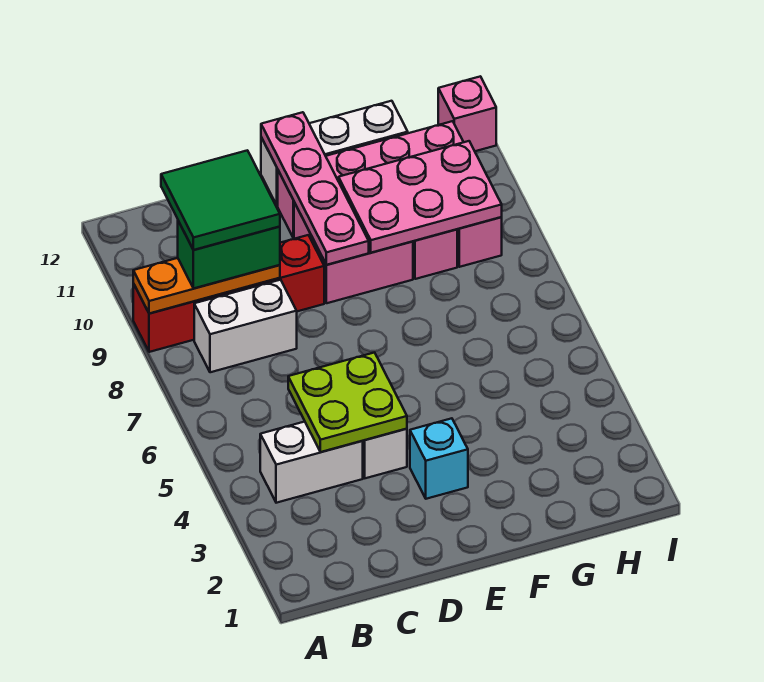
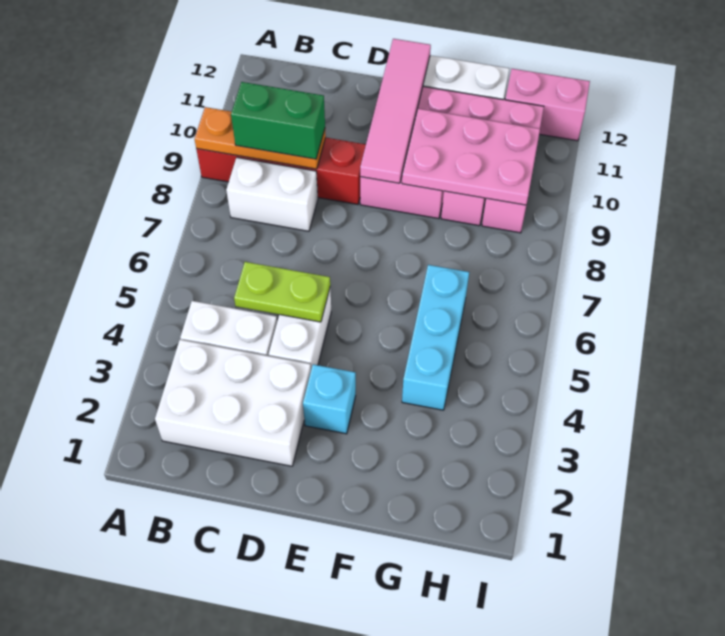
none -> white 2x3 brick [155,339,311,466]
green 2x2 tile [161,150,280,250] -> none
lime 2x2 plate [288,353,407,452] -> lime 1x2 plate [234,262,330,322]
pink 1x4 plate [261,112,369,265] -> pink 1x4 tile [360,39,431,183]
none -> cyan 1x3 brick [402,265,469,410]
pink 1x1 brick [438,76,496,151] -> pink 1x2 brick [505,69,590,141]

